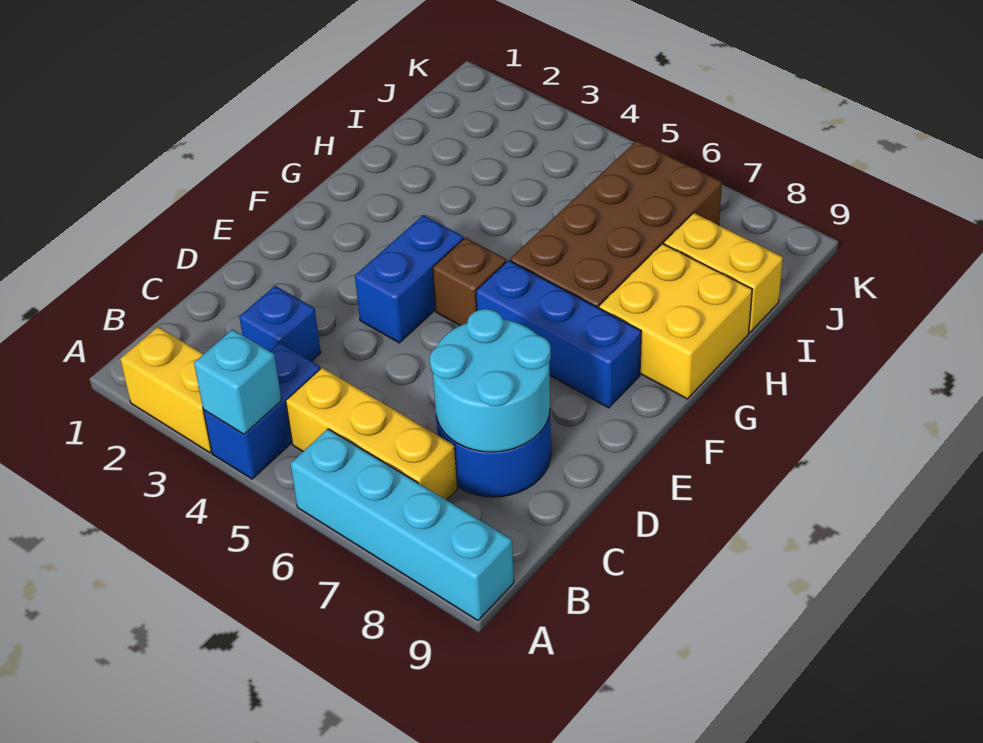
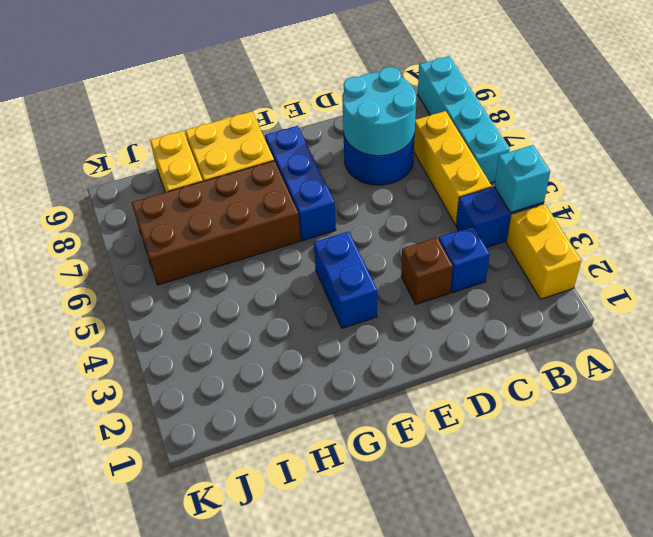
blue 1x2 brick [355,215,463,343] -> blue 1x2 brick turned to [314,231,377,328]
brown 1x1 brick [433,237,506,326] -> brown 1x1 brick moved to [401,238,453,304]

